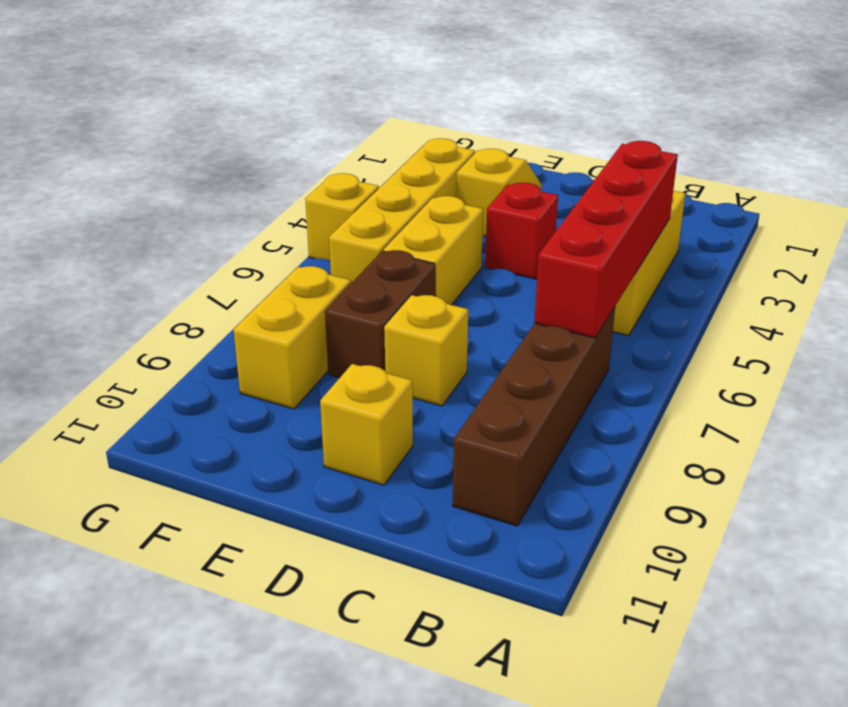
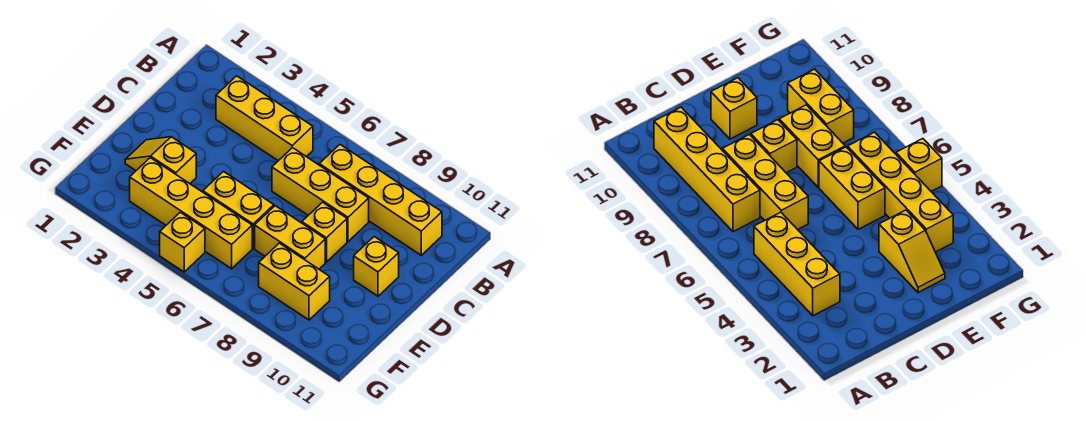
red 1x4 brick [534,141,678,338] -> none
brown 1x4 brick [453,307,615,526] -> yellow 1x4 brick [319,145,442,255]
none -> yellow 1x3 brick [272,148,369,242]
red 1x1 brick [485,183,558,279] -> none
brown 1x2 brick [325,250,435,378] -> yellow 1x2 brick [255,206,325,269]

